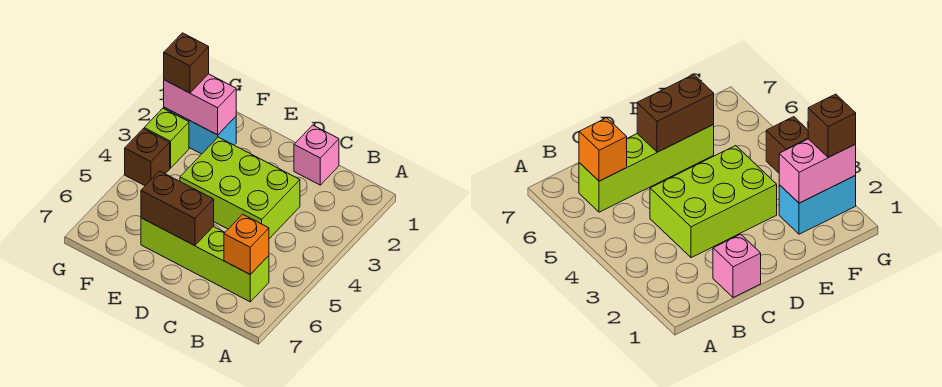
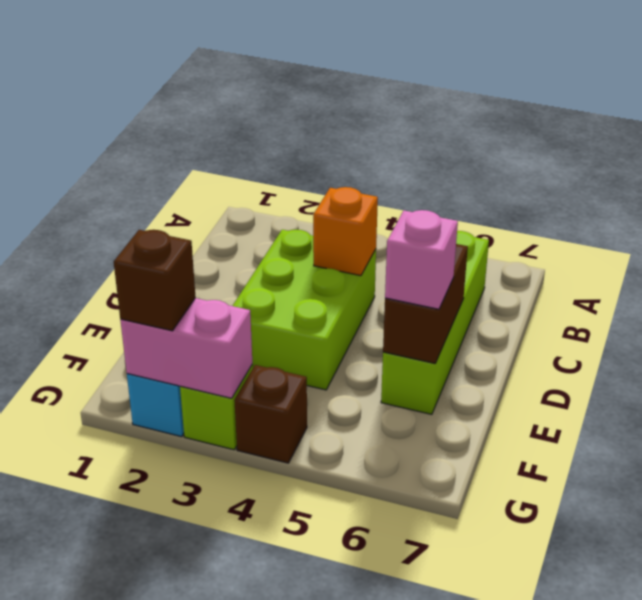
orange 1x1 brick [224,214,269,274] -> orange 1x1 brick moved to [313,187,378,276]
pink 1x1 brick [294,125,339,185] -> pink 1x1 brick moved to [385,210,458,309]
pink 1x2 brick [164,74,236,135] -> pink 1x2 brick turned to [120,298,252,398]

